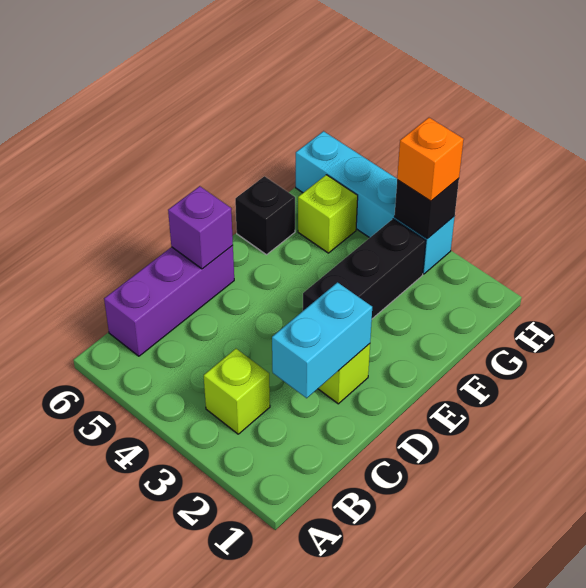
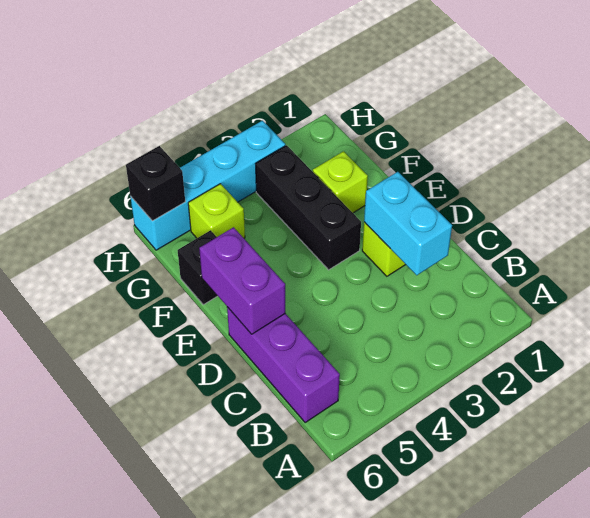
lime 1x1 brick [204,349,270,434] -> lime 1x1 brick moved to [313,151,368,213]
purple 1x1 brick [168,186,233,269] -> purple 1x2 brick [199,227,285,334]
black 1x1 brick [395,179,459,239] -> black 1x1 brick moved to [126,146,185,221]
orange 1x1 brick [397,118,464,201] -> none

